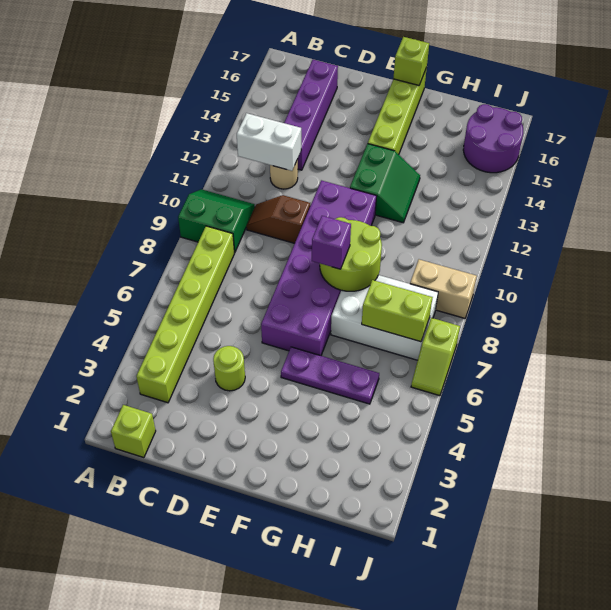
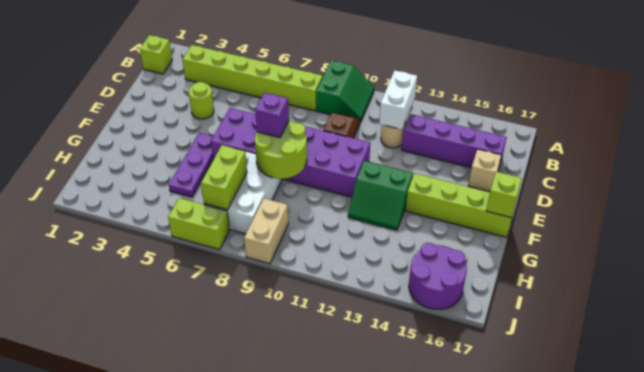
none -> tan 1x1 brick [468,149,501,192]
lime 1x2 slope [411,318,460,396] -> lime 1x2 brick [168,198,230,250]

